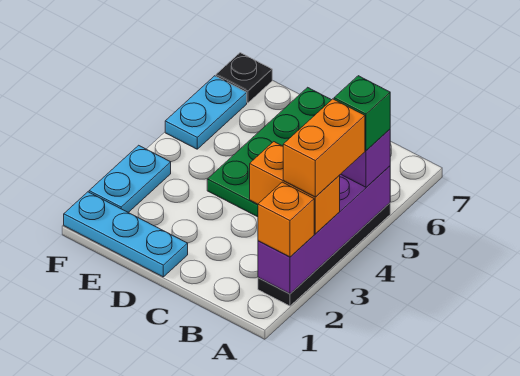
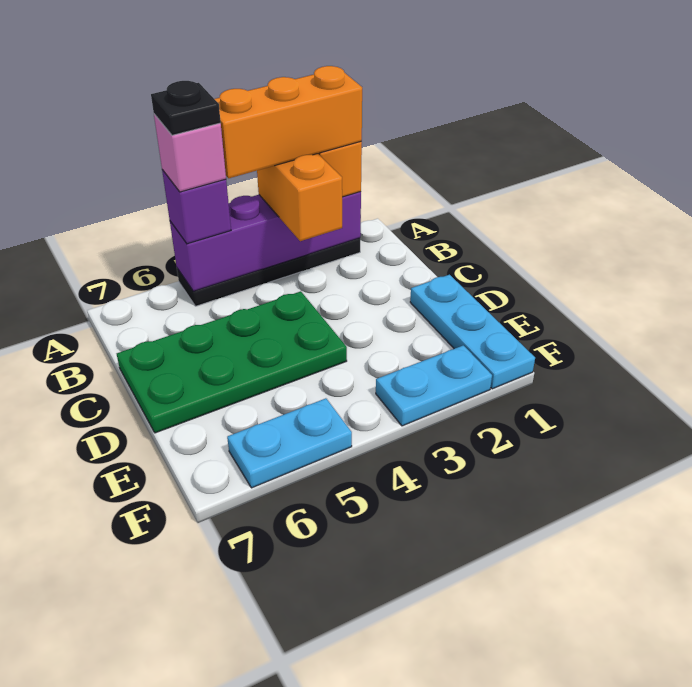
orange 1x2 brick [283,99,365,197] -> orange 1x3 brick [215,66,362,178]
green 1x1 brick [334,76,390,151] -> pink 1x1 brick [154,114,226,192]
black 1x1 plate [216,53,272,103] -> black 1x1 plate moved to [151,81,221,135]

